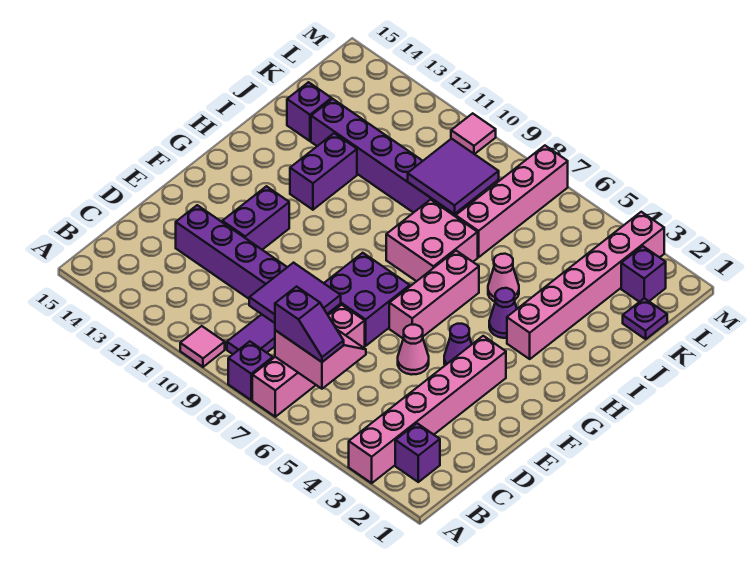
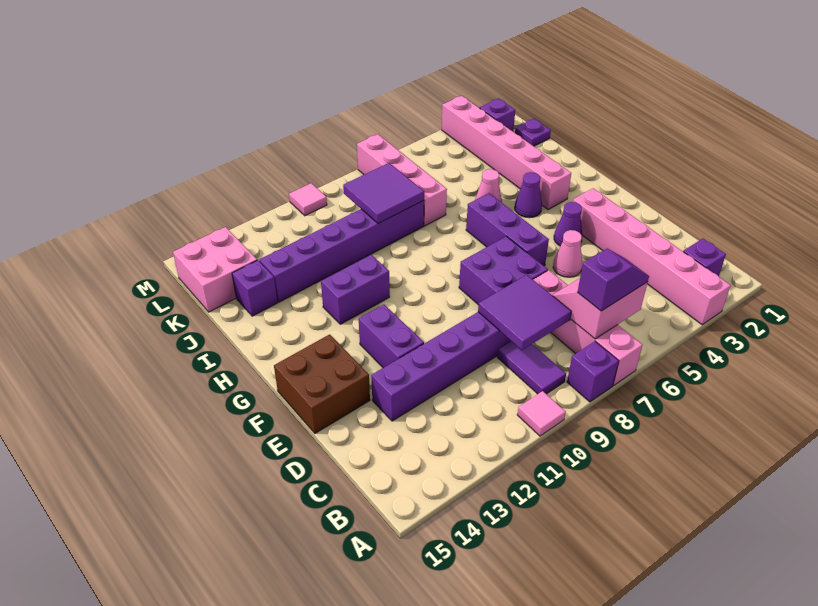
none -> brown 2x2 brick [274,334,370,433]
pink 1x3 brick [389,251,479,338] -> purple 1x3 brick [466,193,549,266]
pink 2x2 brick [386,200,478,281] -> pink 2x2 brick moved to [173,227,257,312]
purple 1x2 brick [290,133,357,210] -> purple 1x2 brick turned to [321,255,390,324]

